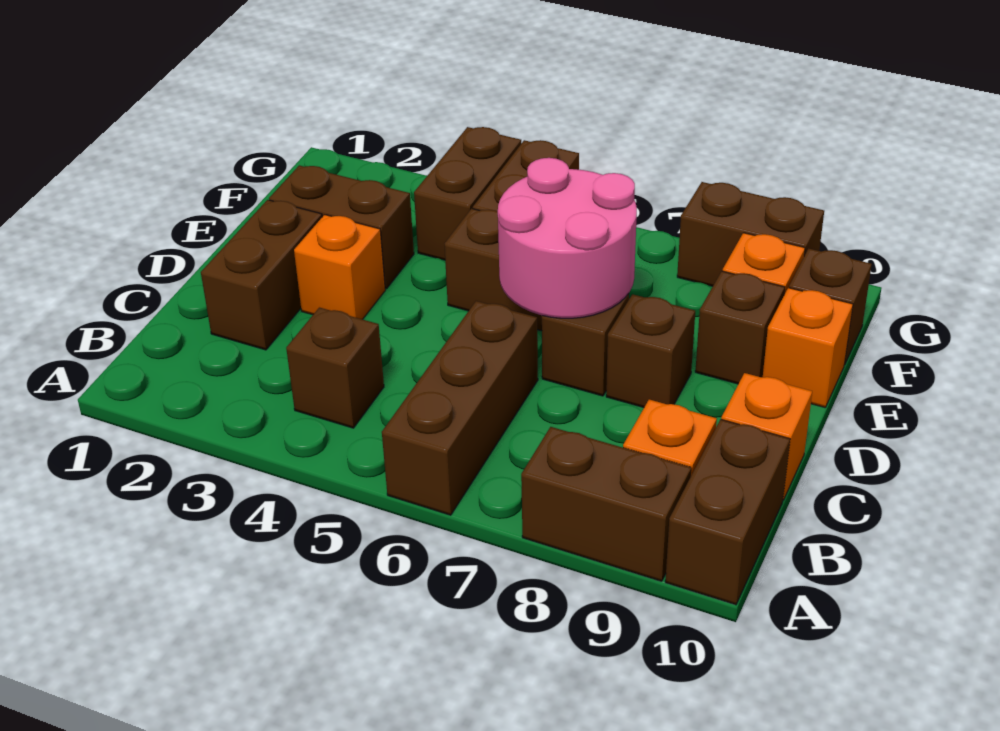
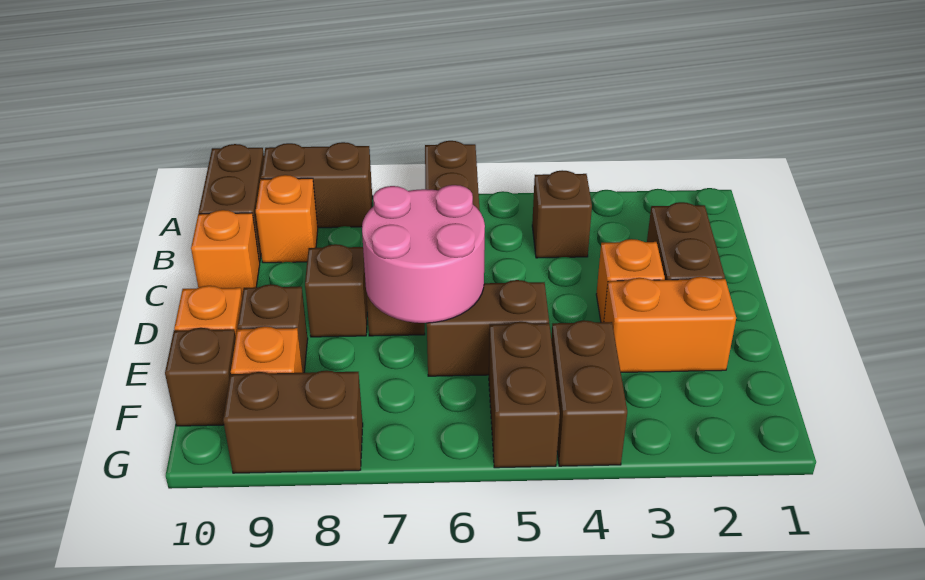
brown 1x2 brick [269,165,414,289] -> orange 1x2 brick [604,277,736,372]

